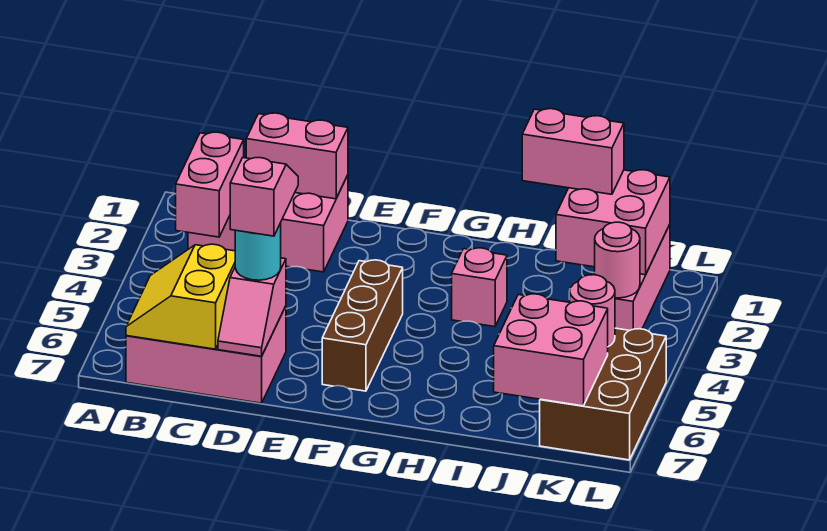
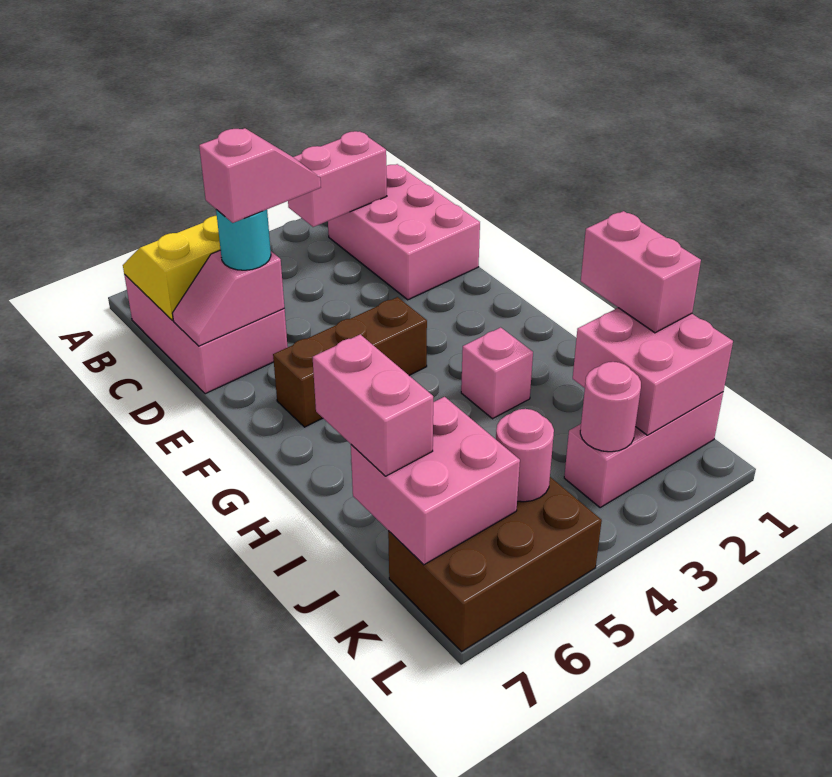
pink 1x2 brick [246,113,348,199] -> pink 1x2 brick moved to [313,334,433,476]

